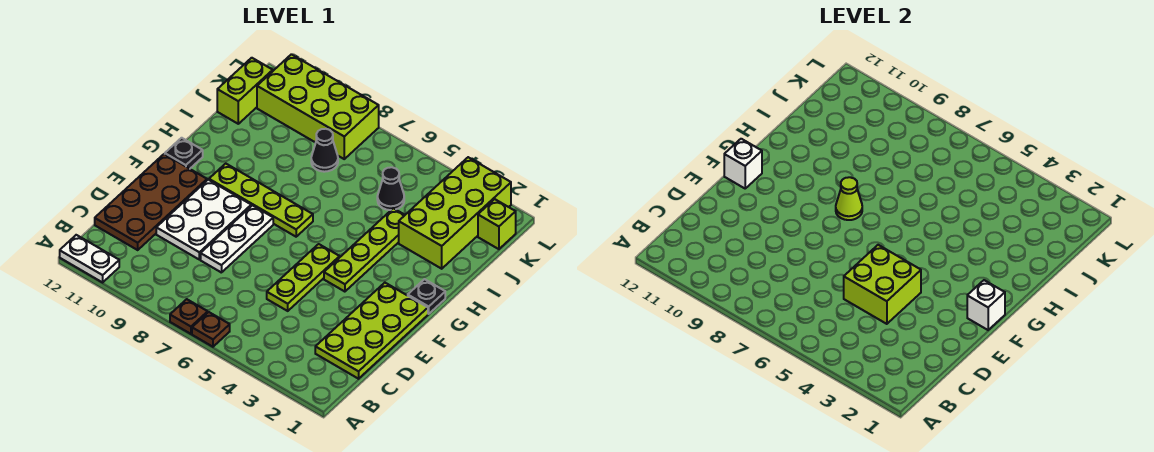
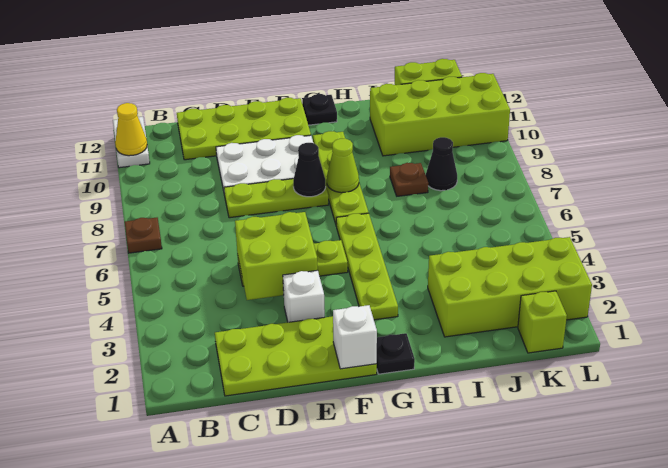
brown 1x1 plate [192,312,230,347] -> brown 1x1 plate moved to [390,163,428,196]
none -> yellow 1x1 cone [115,103,147,156]
brown 2x4 plate [95,154,207,250] -> lime 2x4 plate [177,98,311,160]
white 1x3 plate [201,205,273,273] -> lime 1x3 plate [224,179,328,218]
lime 1x4 plate [324,208,405,292] -> lime 1x4 plate turned to [336,213,398,320]
white 1x1 brick [724,139,762,188] -> white 1x1 brick moved to [283,270,325,322]
black 1x1 cone [377,167,404,210] -> black 1x1 cone moved to [293,143,326,197]
lime 2x4 brick [257,54,379,159] -> lime 2x4 brick turned to [370,73,510,156]

